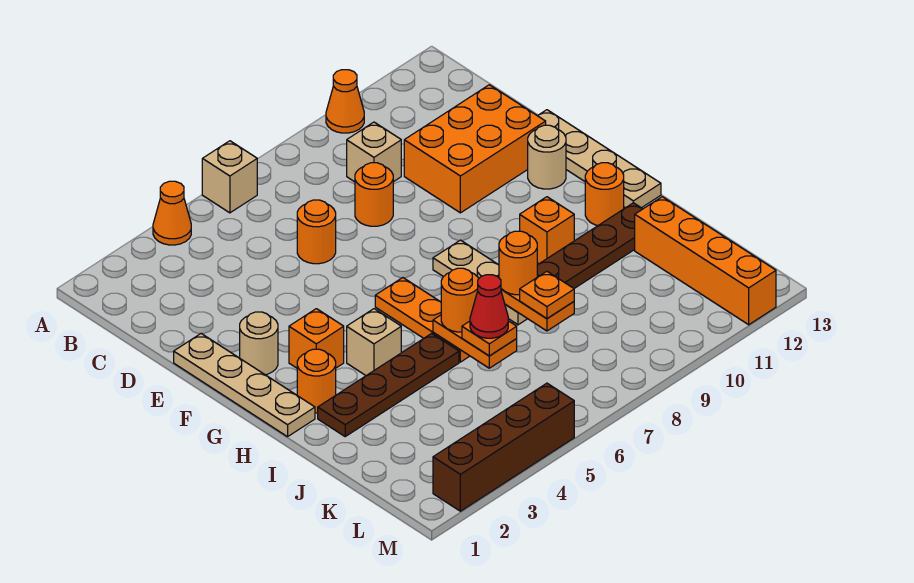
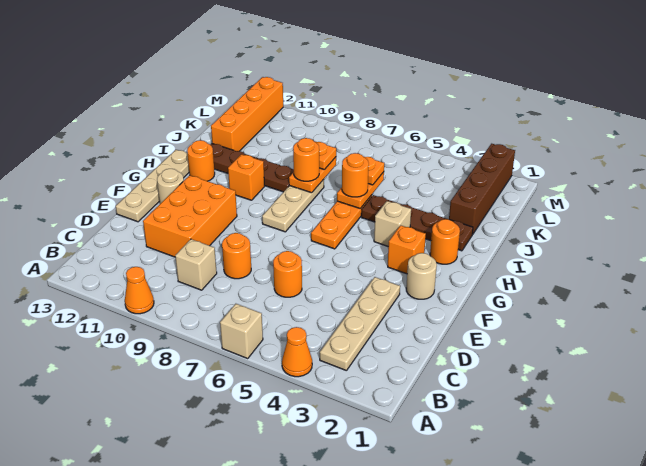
orange 2x3 brick [404,85,546,213] -> orange 2x3 brick turned to [143,175,237,257]
tan 1x4 plate [174,333,315,437] -> tan 1x4 plate moved to [320,277,400,371]
red 1x1 cone [470,275,508,338] -> none
brown 1x4 brick [433,383,574,511] -> brown 1x4 brick turned to [449,144,515,234]

